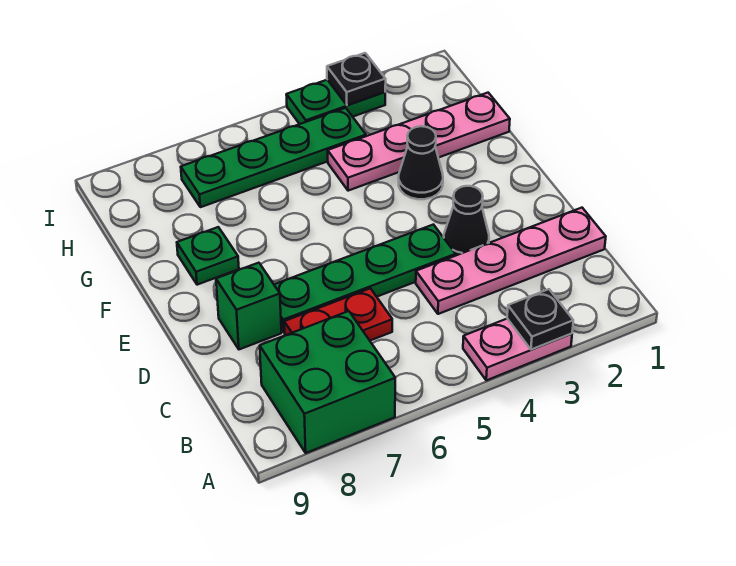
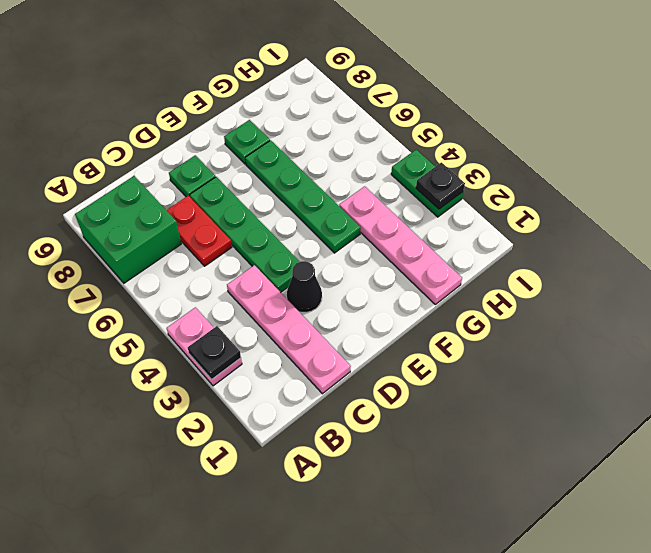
green 1x1 brick [216,263,281,349] -> green 1x1 plate [169,155,216,197]
black 1x1 cone [399,126,443,199] -> none
green 1x4 plate [181,108,366,207] -> green 1x4 plate moved to [245,140,361,253]

